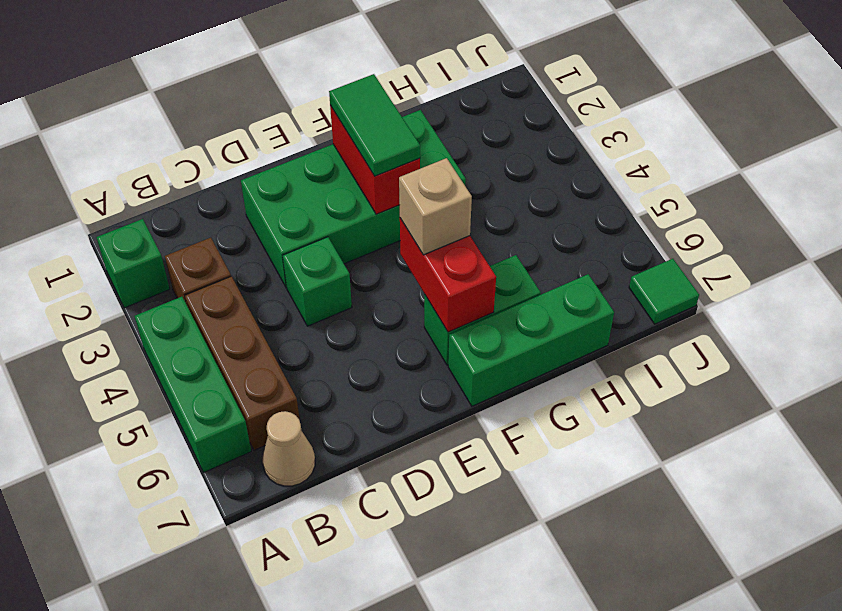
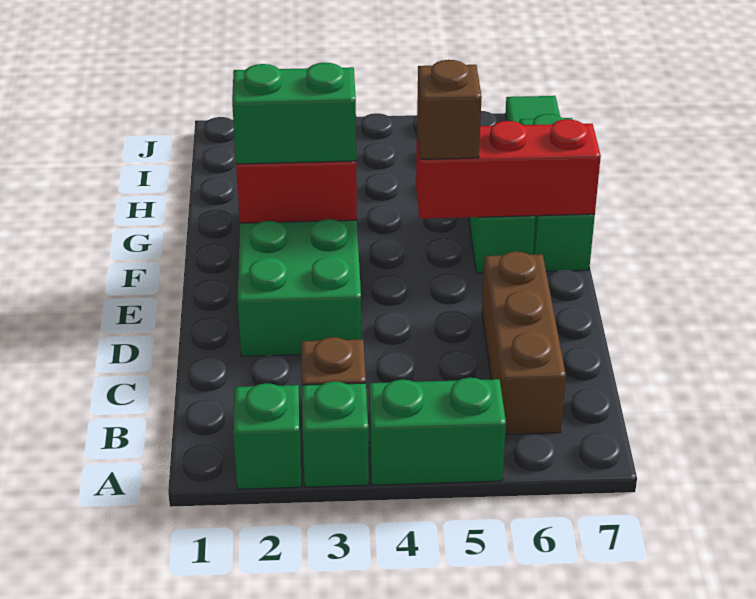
green 1x3 brick [135,297,251,472] -> green 1x2 brick [369,378,506,485]
brown 1x3 brick [185,276,300,450] -> brown 1x3 brick turned to [482,252,566,434]
tan 1x1 cone [262,411,315,486] -> none
green 1x1 brick [283,237,352,326] -> green 1x1 brick moved to [302,381,369,487]
green 1x2 tile [329,74,420,176] -> green 1x2 brick [232,63,356,164]
red 1x2 brick [400,218,496,332] -> red 1x3 brick [416,119,601,219]
tan 1x1 brick [399,158,472,255] -> brown 1x1 brick [417,60,482,159]

